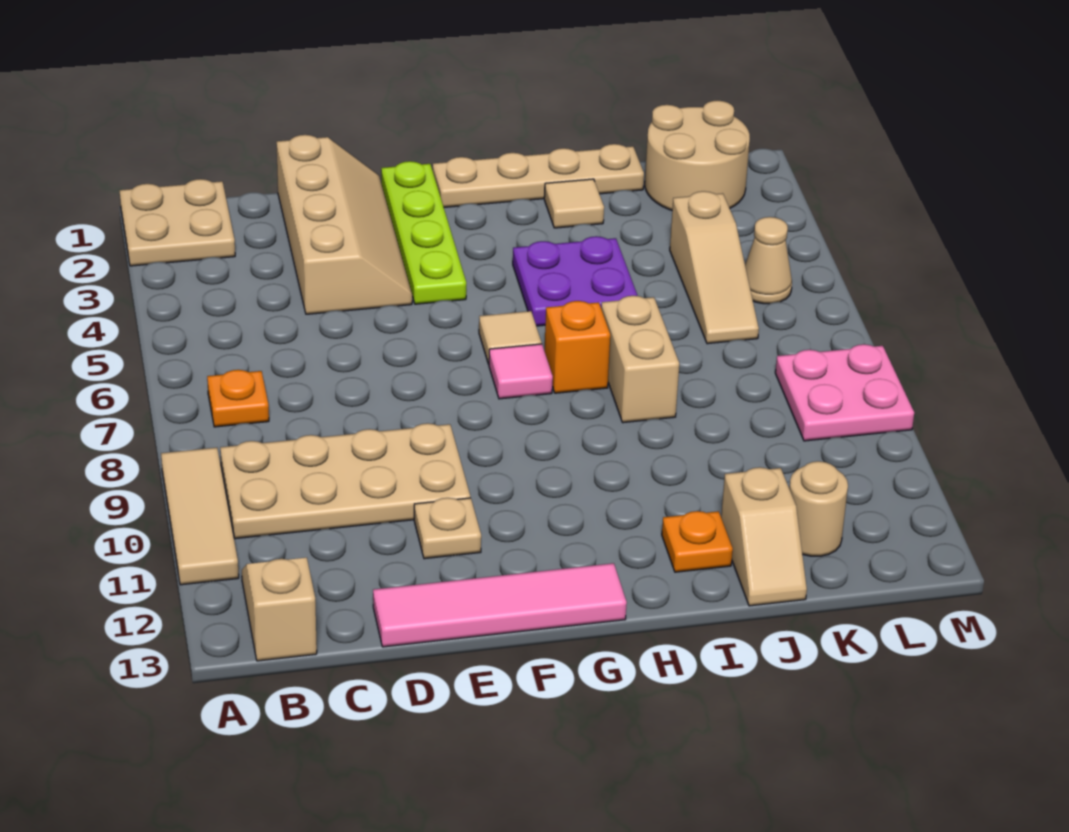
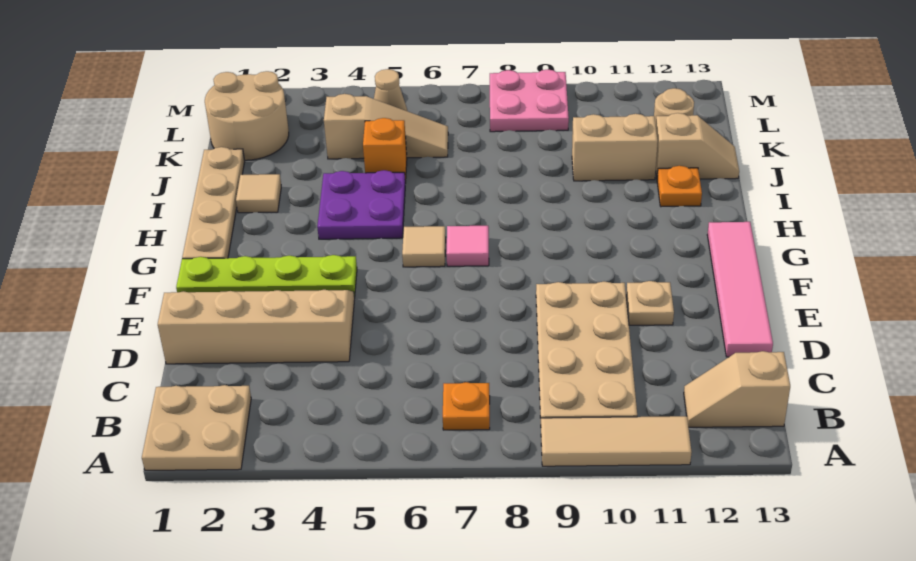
orange 1x1 brick [544,301,610,393] -> orange 1x1 brick moved to [363,118,407,182]
tan 1x2 brick [601,296,679,423] -> tan 1x2 brick moved to [572,114,658,181]

